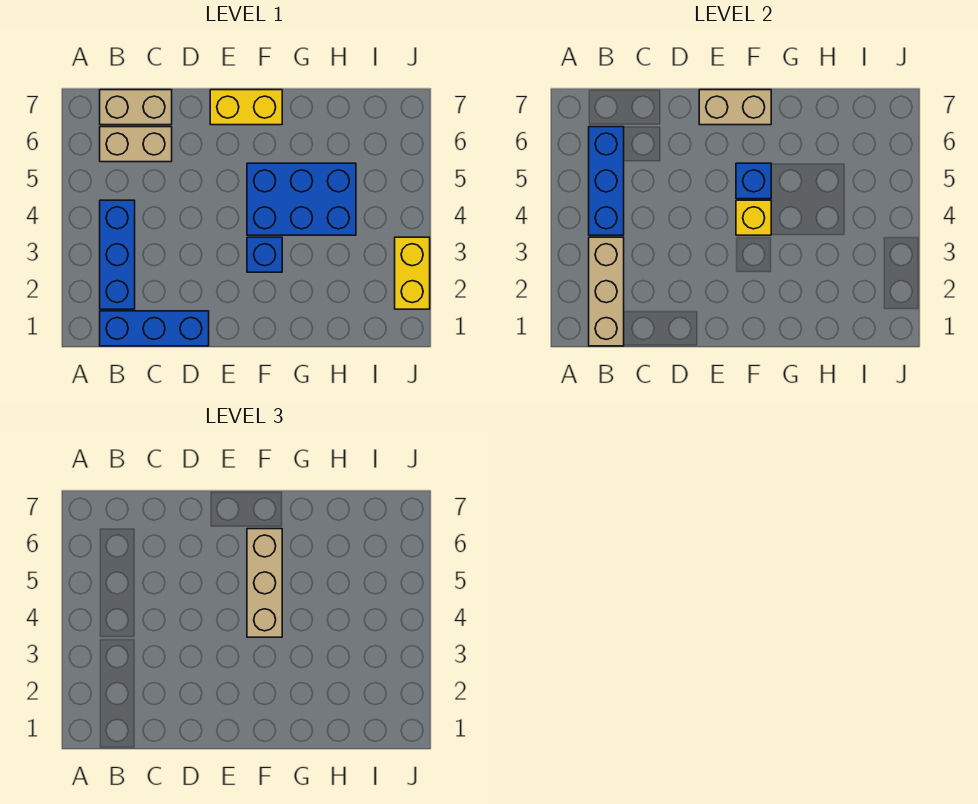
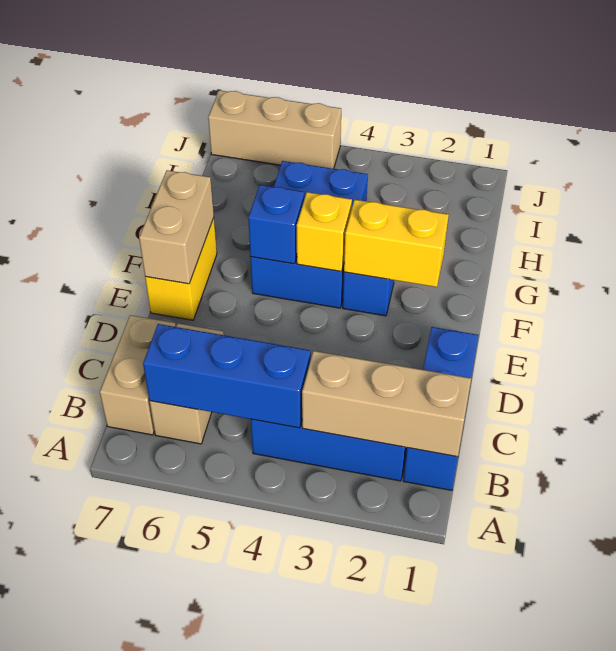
tan 1x3 brick [247,529,282,637] -> tan 1x3 brick moved to [208,90,341,169]
yellow 1x2 brick [395,237,430,309] -> yellow 1x2 brick moved to [344,200,449,287]

